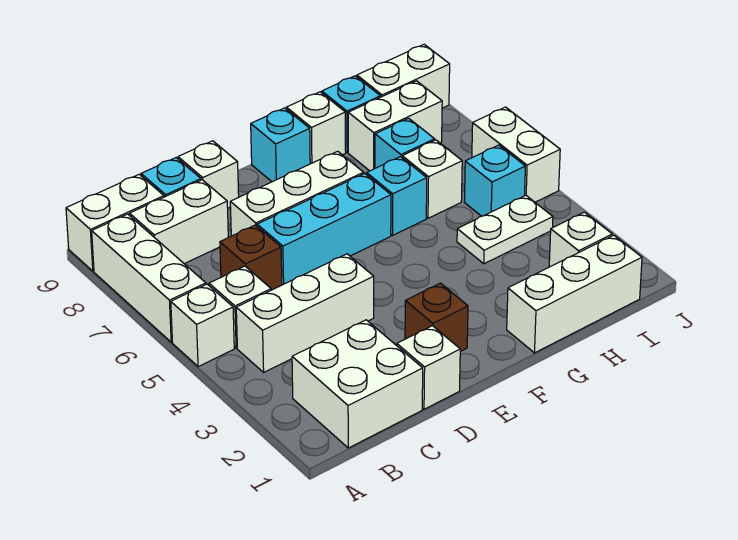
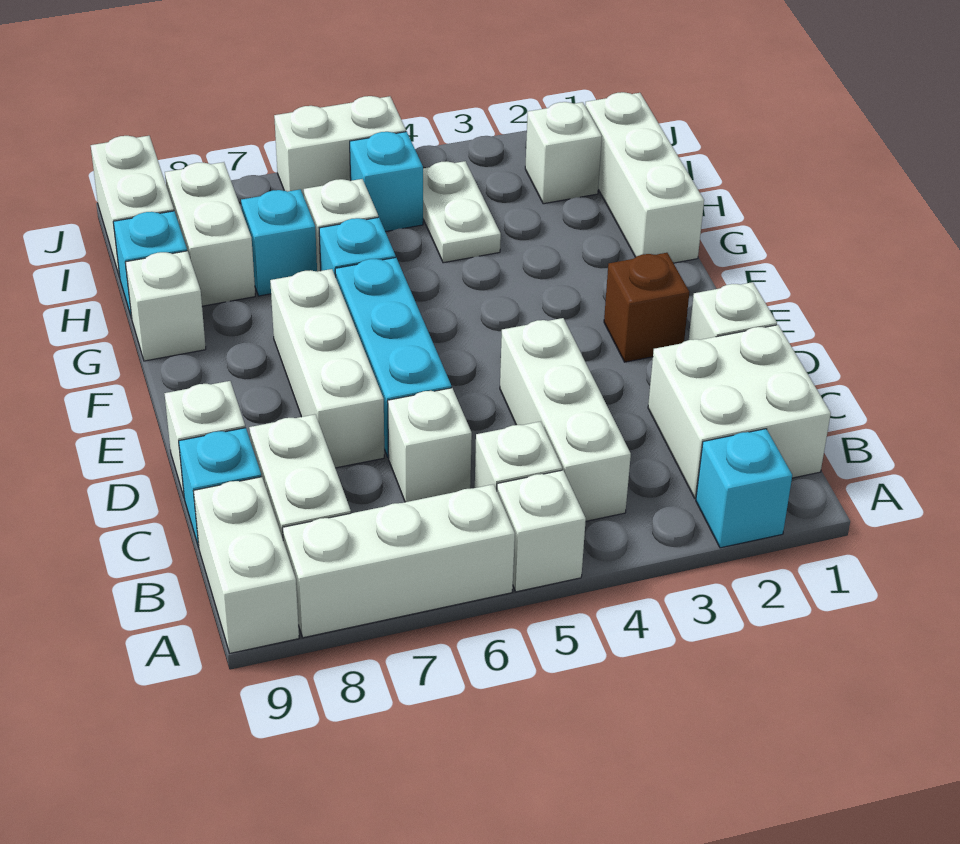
brown 1x1 brick [220,225,282,290] -> white 1x1 brick [388,388,472,502]
cyan 1x1 brick [251,108,310,182] -> cyan 1x1 brick moved to [696,429,792,548]

